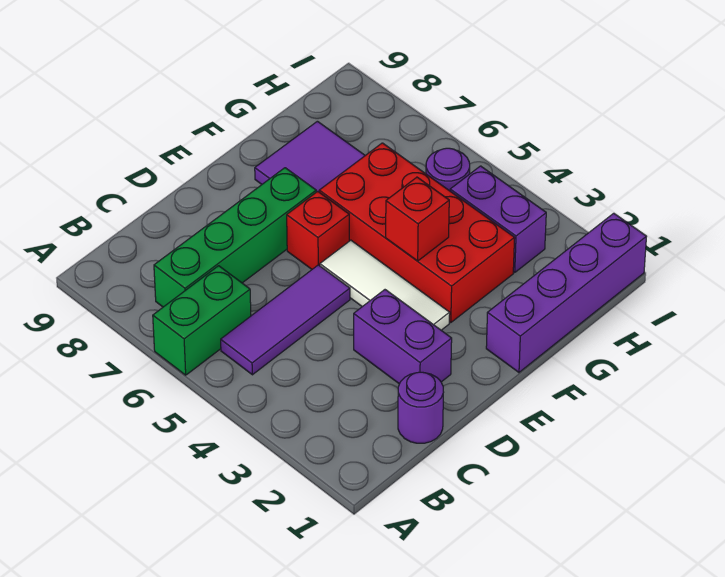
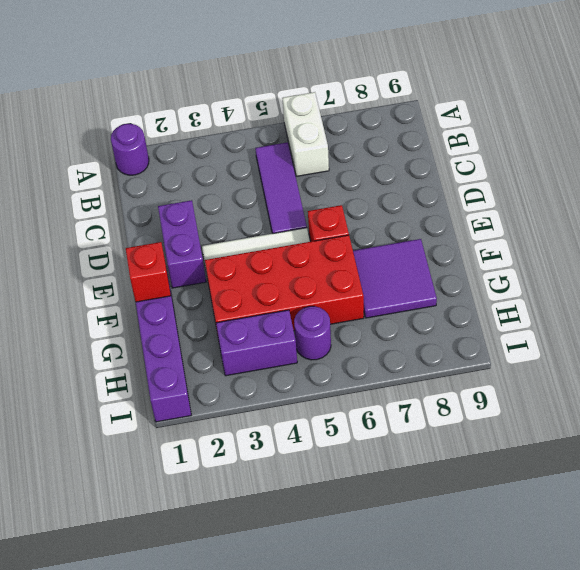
green 1x2 brick [153,266,251,375] -> white 1x2 brick [282,92,329,176]
green 1x4 brick [154,168,316,307] -> none
purple 1x1 round brick [398,372,443,443] -> purple 1x1 round brick moved to [111,124,149,175]
purple 1x2 brick [354,290,452,384] -> purple 1x2 brick turned to [158,200,206,288]
red 1x1 brick [386,177,449,261] -> red 1x1 brick moved to [126,242,171,302]

